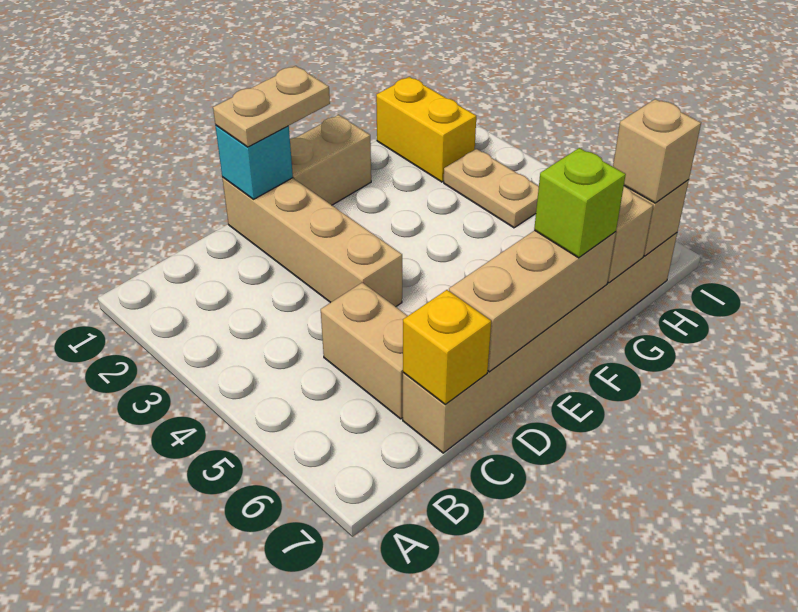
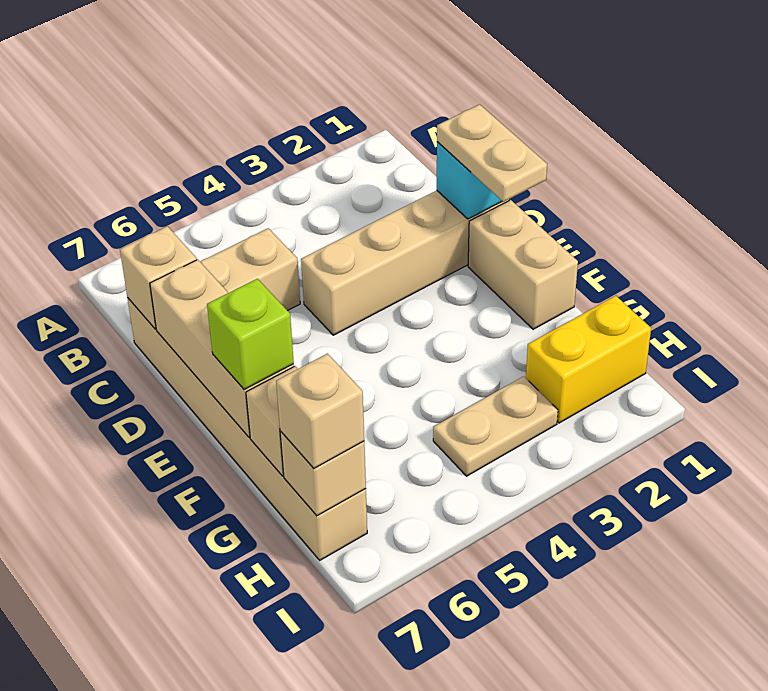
yellow 1x1 brick [403,290,491,404] -> tan 1x1 brick [120,226,197,329]

